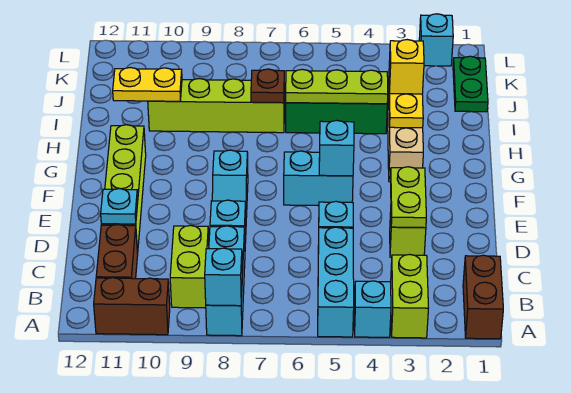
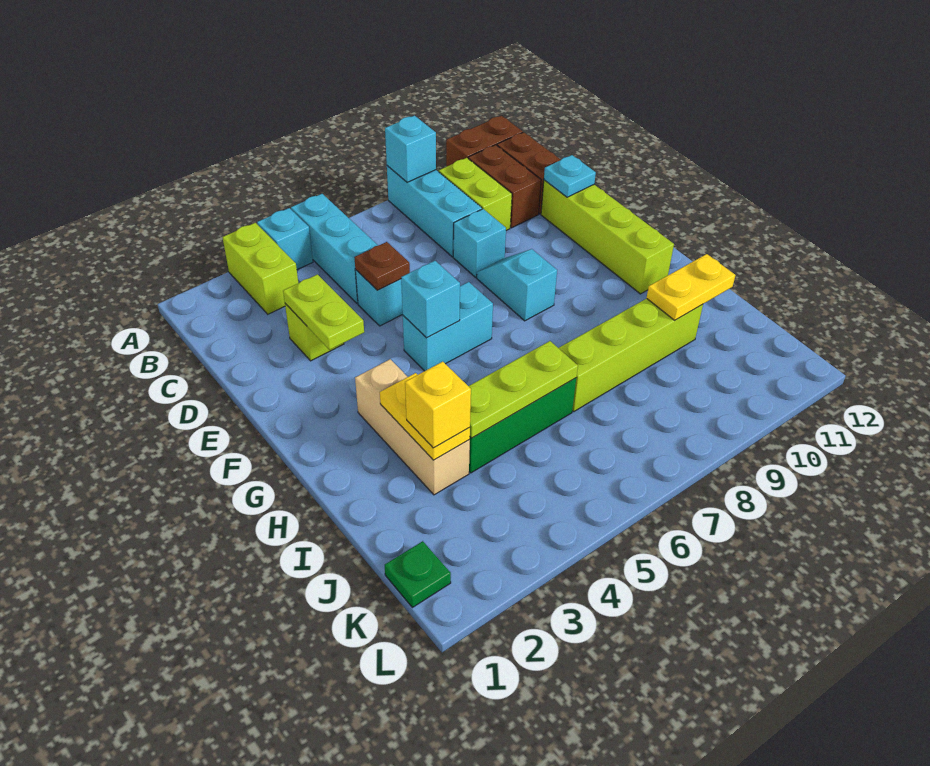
brown 1x2 brick [463,255,503,339] -> brown 1x2 brick moved to [468,145,541,228]
brown 1x1 plate [251,69,284,103] -> brown 1x1 plate moved to [354,242,410,290]
green 1x2 plate [453,56,488,112] -> green 1x1 plate [385,541,451,607]
cyan 1x1 brick [419,14,453,66] -> none

